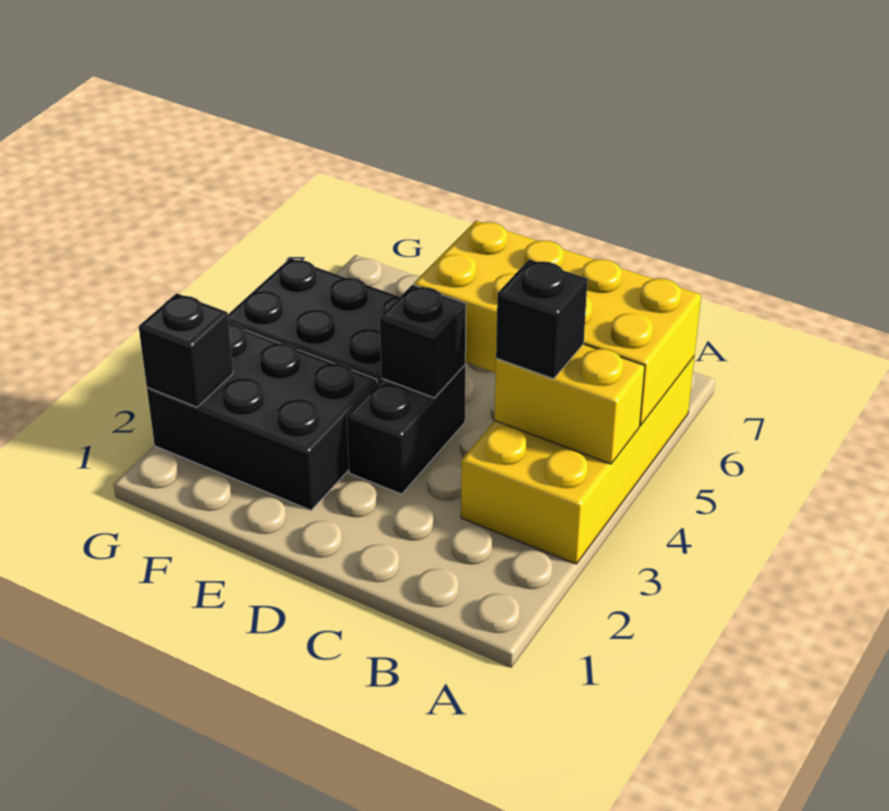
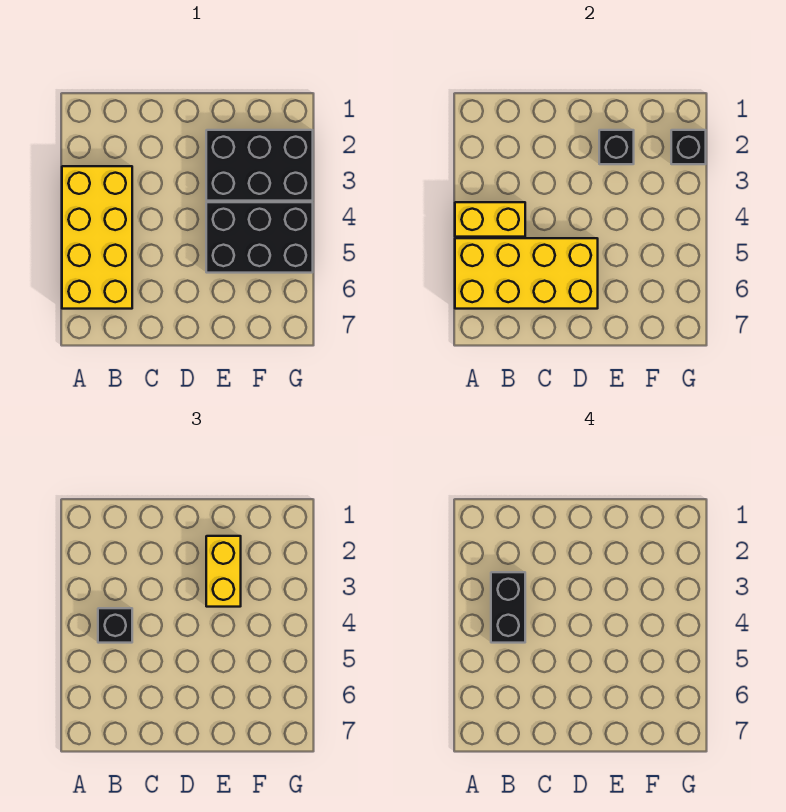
black 1x2 brick [347,365,465,494] -> black 1x2 brick moved to [491,572,525,643]
black 1x1 brick [380,285,466,398] -> black 1x1 brick moved to [599,130,634,164]
none -> yellow 1x2 brick [206,536,241,607]

